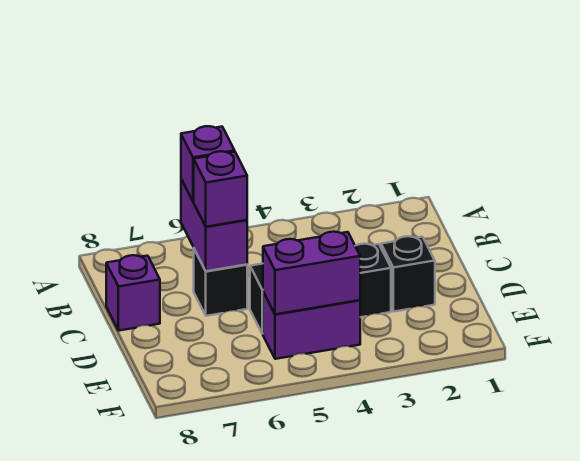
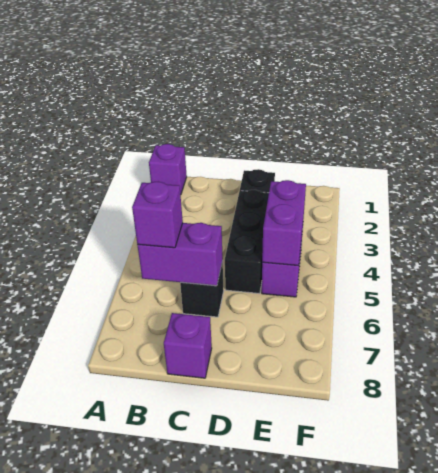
purple 1x1 brick [194,151,247,227] -> purple 1x1 brick moved to [149,144,187,195]

